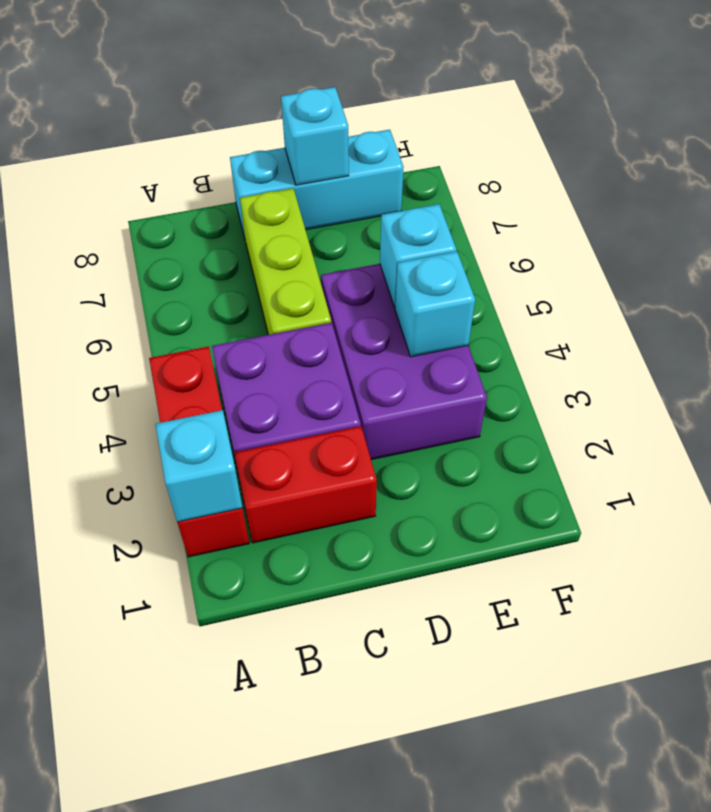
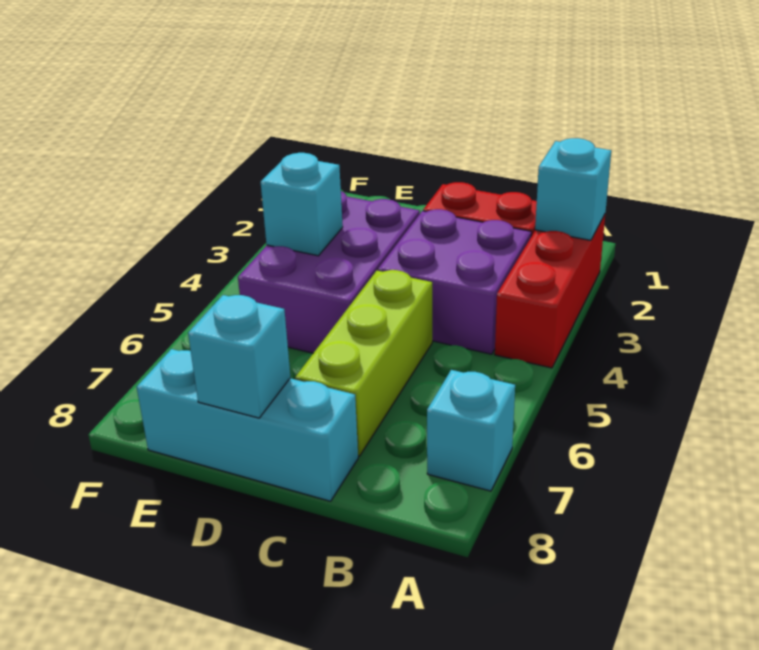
cyan 1x1 brick [380,204,456,307] -> cyan 1x1 brick moved to [427,370,515,491]

